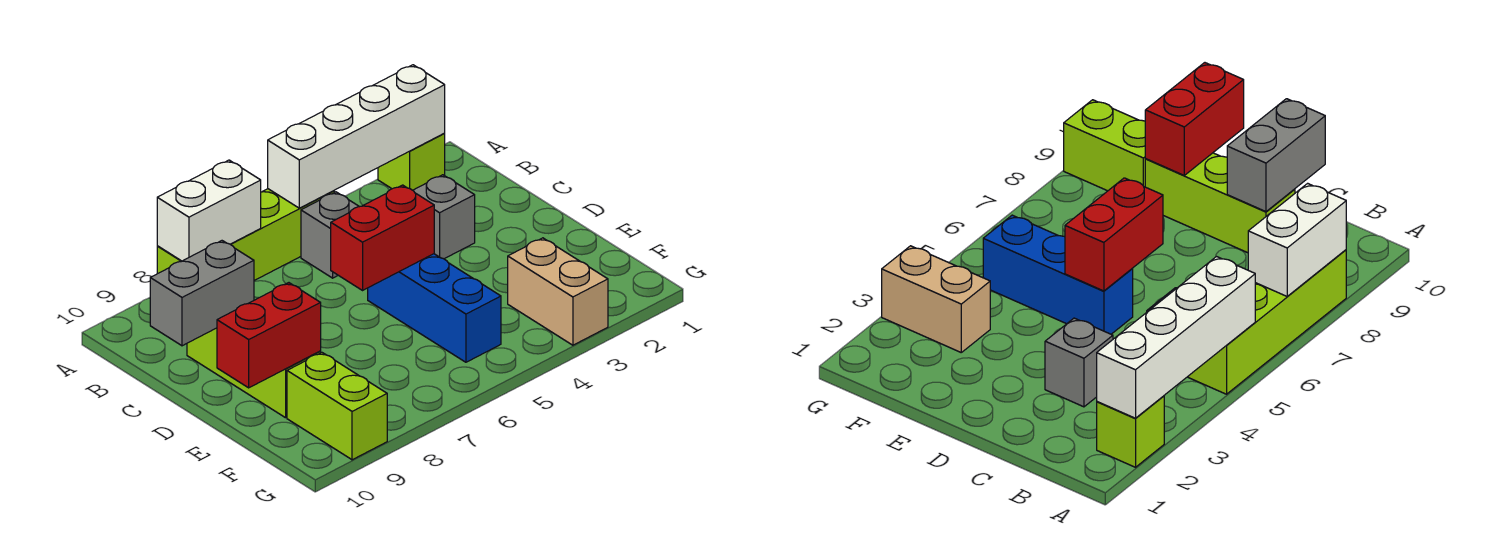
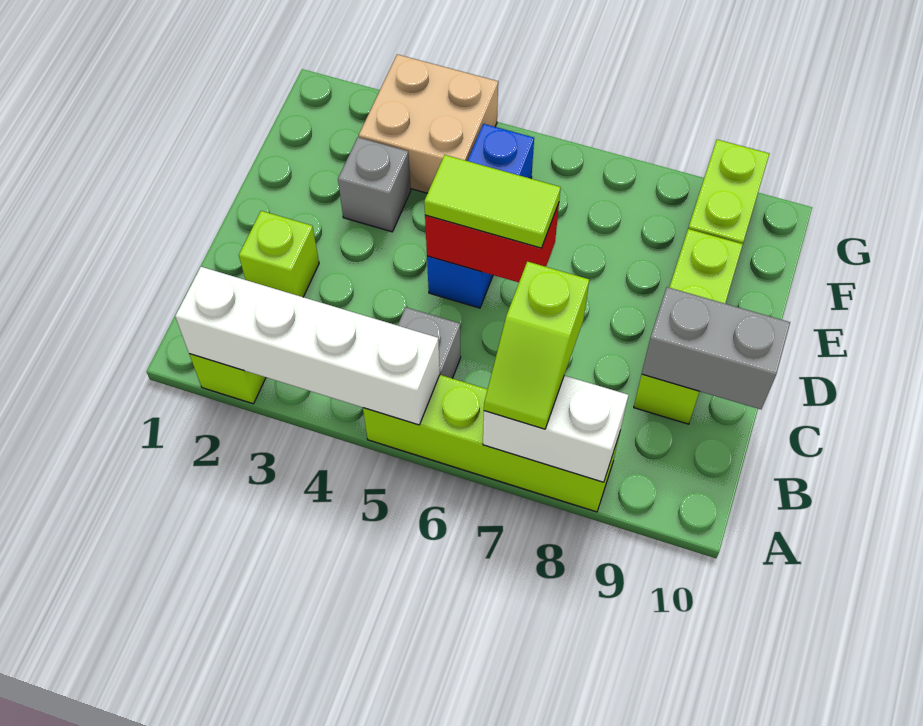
none -> lime 1x2 slope [484,261,589,429]
none -> lime 1x1 brick [239,211,319,297]
grey 1x1 brick [413,175,475,259] -> grey 1x1 brick moved to [338,137,411,232]
none -> lime 1x2 tile [424,155,561,248]
red 1x2 brick [217,283,321,388] -> none
tan 1x2 brick [508,238,608,345] -> tan 2x2 brick [359,54,498,193]

